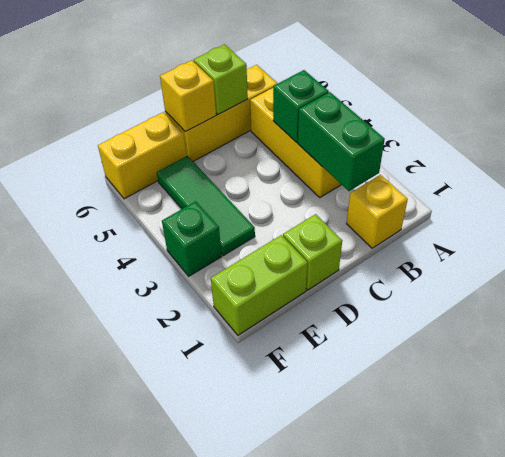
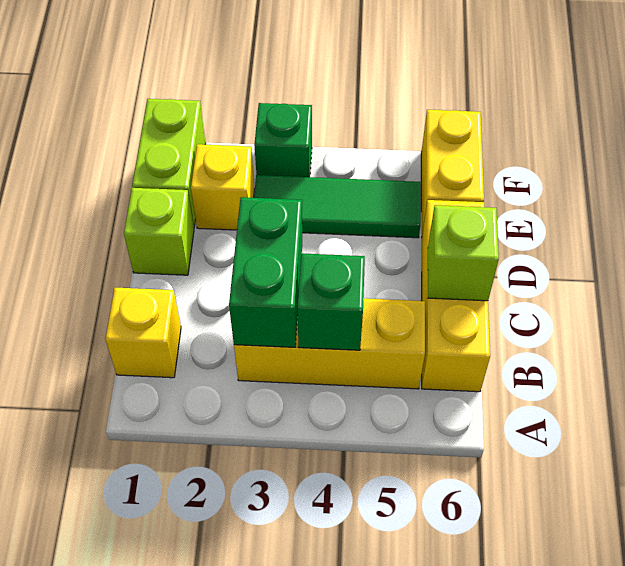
green 1x2 brick [298,92,385,191] -> green 1x2 brick turned to [229,197,302,347]
yellow 1x1 brick [160,60,216,132] -> yellow 1x1 brick moved to [191,144,254,230]

